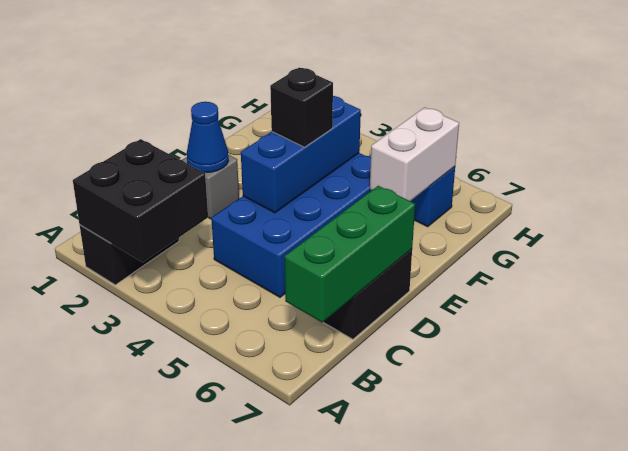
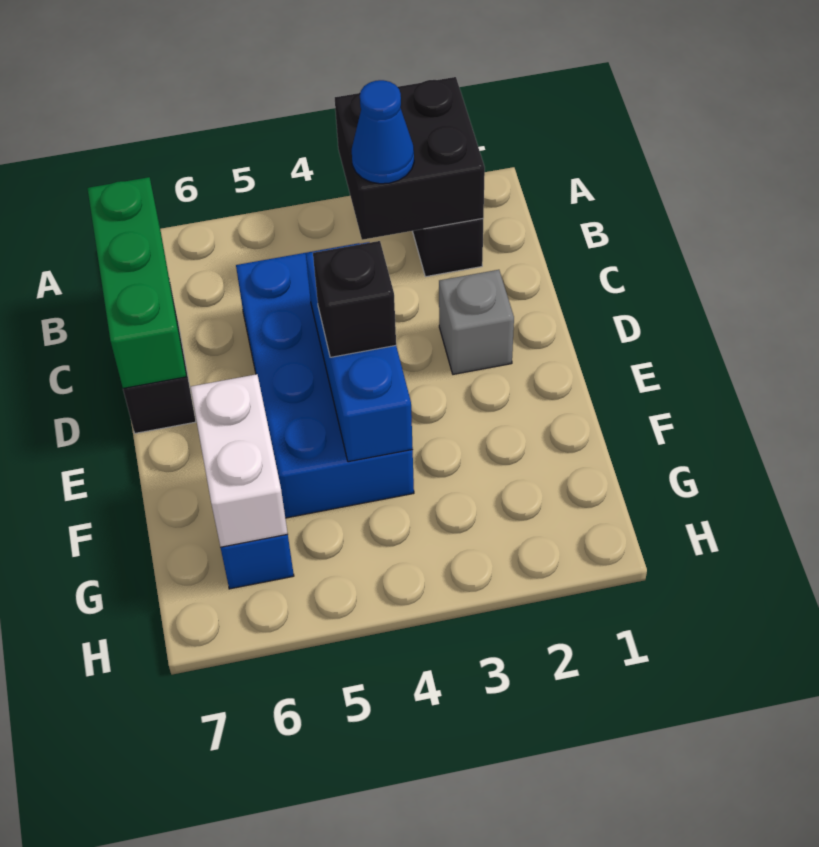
blue 1x1 cone [187,102,228,172] -> blue 1x1 cone moved to [352,80,414,184]

